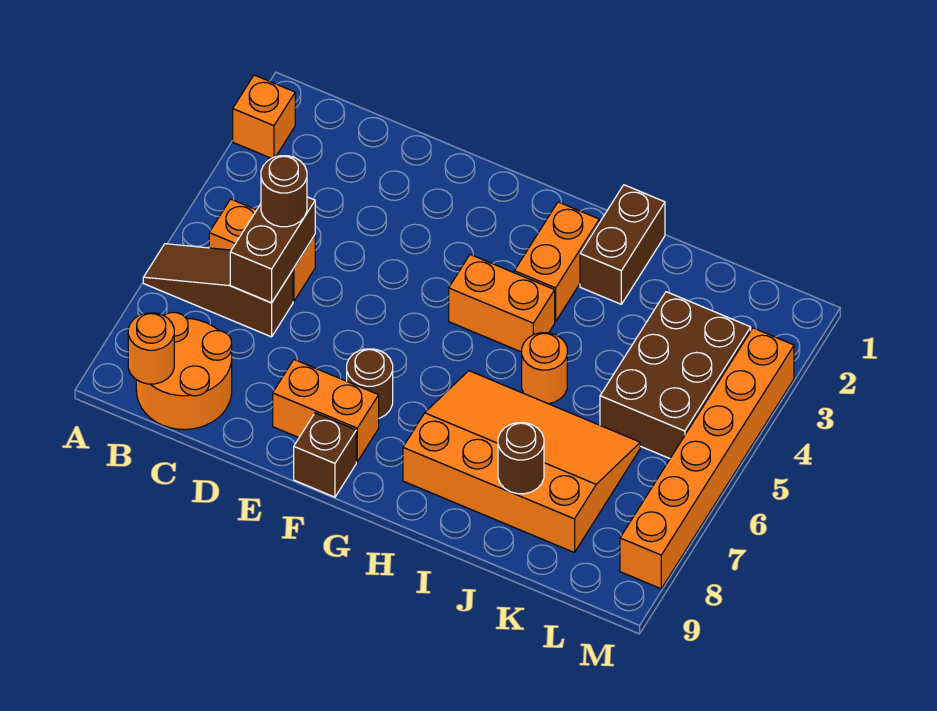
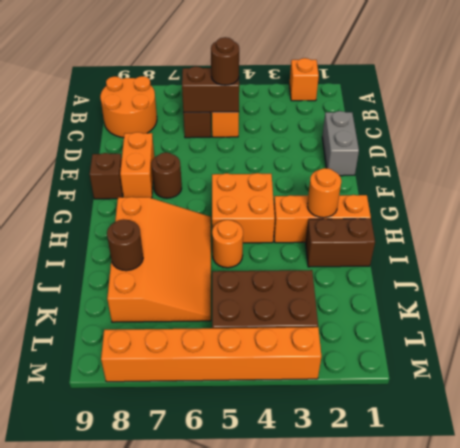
orange 1x1 round brick [128,313,174,384] -> orange 1x1 round brick moved to [307,168,341,218]
none -> grey 1x2 brick [322,111,359,176]
orange 1x2 brick [449,255,555,352] -> orange 2x2 brick [212,173,275,243]
orange 1x2 brick [514,202,599,322] -> orange 1x3 brick [274,195,371,243]

